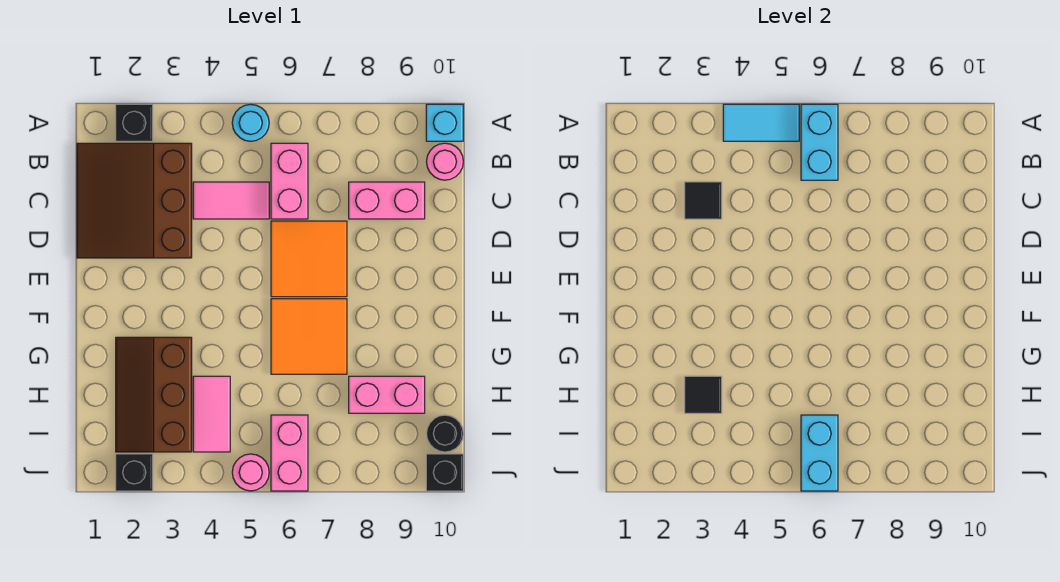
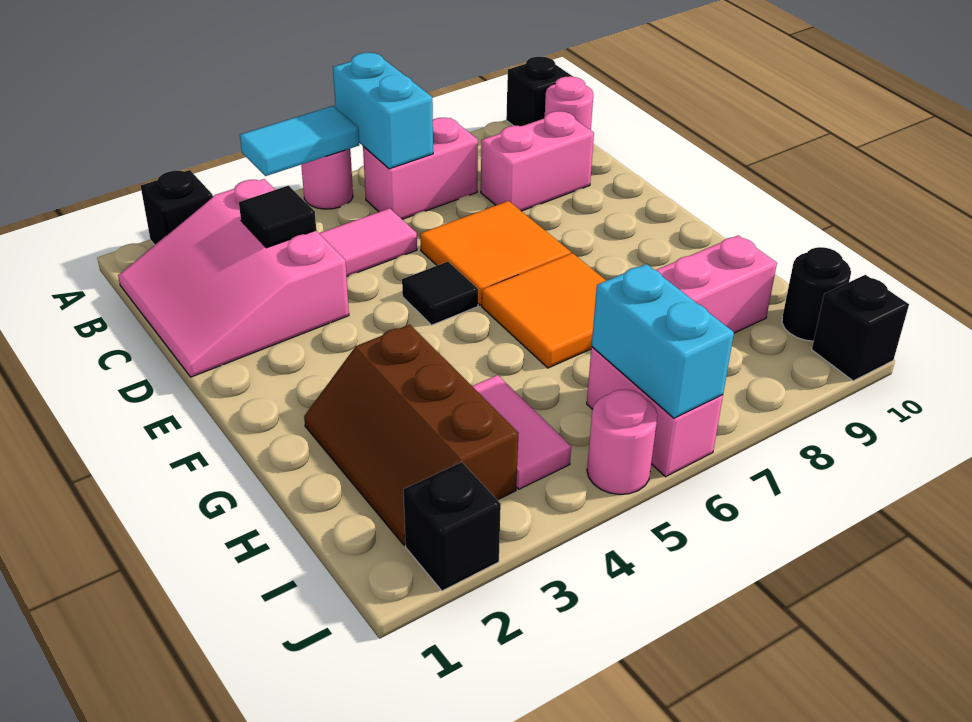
cyan 1x1 round brick [232,104,269,141] -> pink 1x1 round brick [301,149,353,209]
cyan 1x1 brick [426,104,463,141] -> black 1x1 brick [506,57,572,126]
brown 3x3 slope [77,143,192,258] -> pink 3x3 slope [118,179,349,377]
pink 1x2 brick [271,143,308,219] -> pink 1x2 brick turned to [363,118,478,219]
black 1x1 tile [685,376,722,413] -> black 1x1 tile moved to [402,262,478,325]

